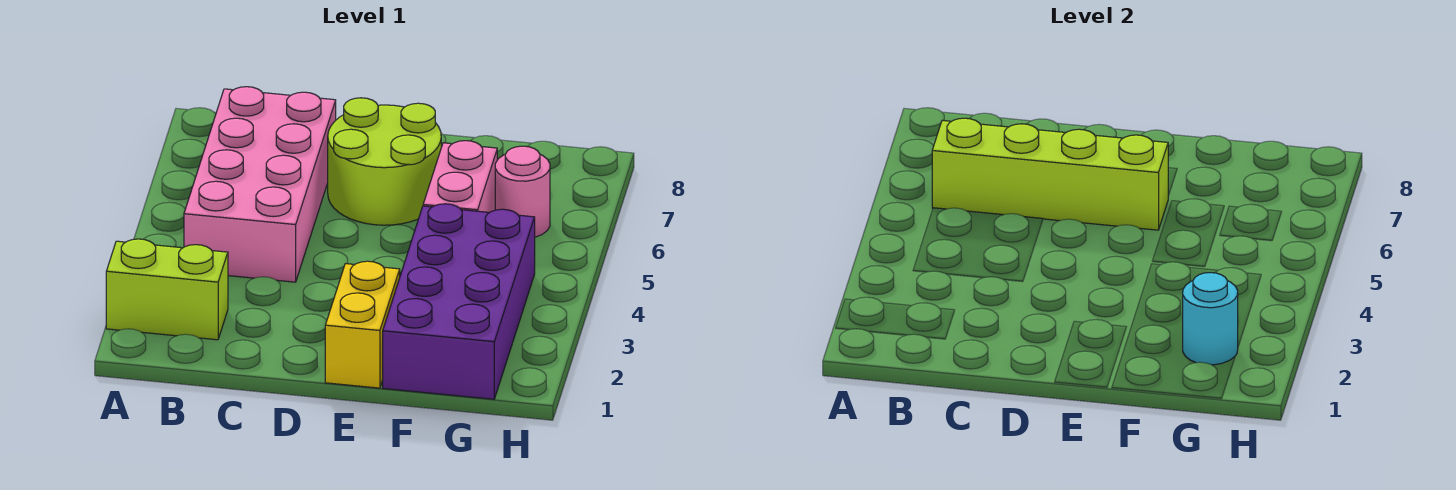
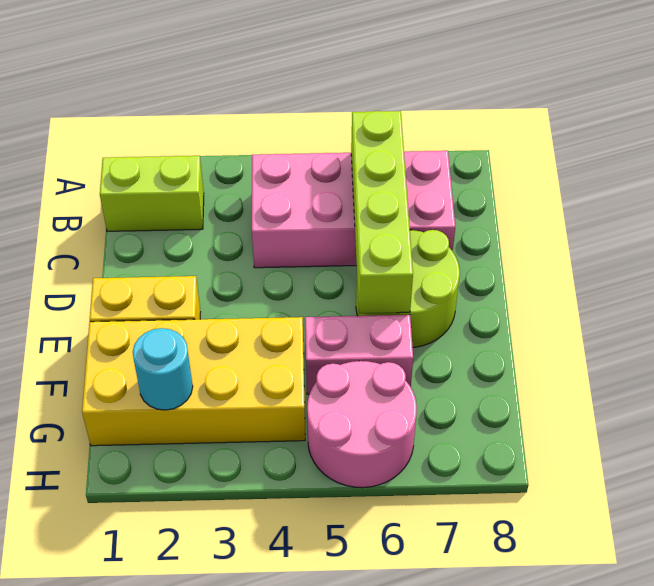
lime 1x2 brick [106,239,228,340] -> lime 1x2 brick turned to [100,156,204,231]
purple 2x4 brick [383,204,535,399] -> yellow 2x4 brick [82,317,305,446]
pink 1x1 round brick [495,146,550,237] -> pink 2x2 round brick [307,361,417,488]

